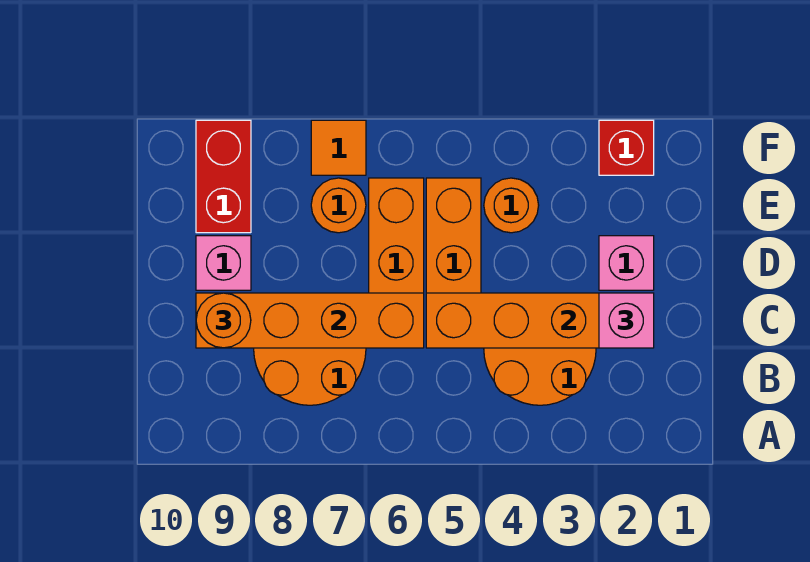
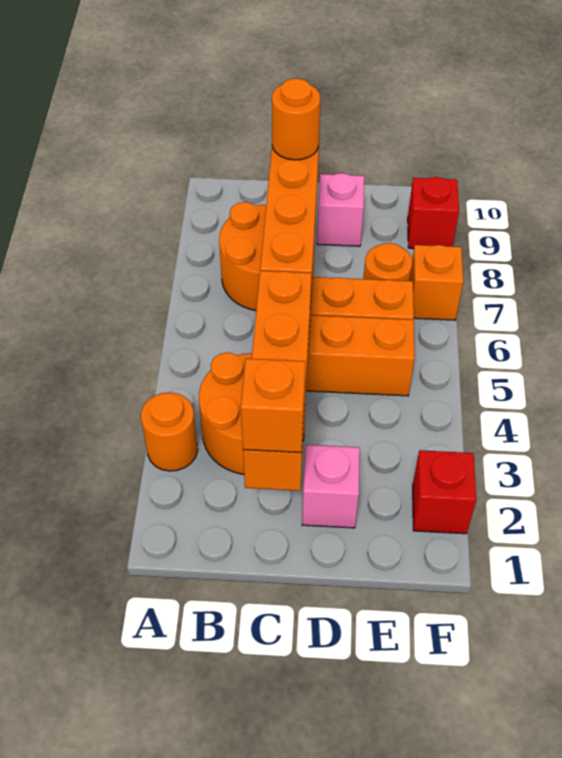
pink 1x1 brick [599,293,654,348] -> orange 1x1 brick [241,359,305,452]
orange 1x1 round brick [484,178,539,233] -> orange 1x1 round brick moved to [141,392,198,471]
red 1x2 brick [196,120,251,233] -> red 1x1 brick [408,177,459,249]
orange 1x1 tile [311,120,366,175] -> orange 1x1 brick [410,245,463,320]

